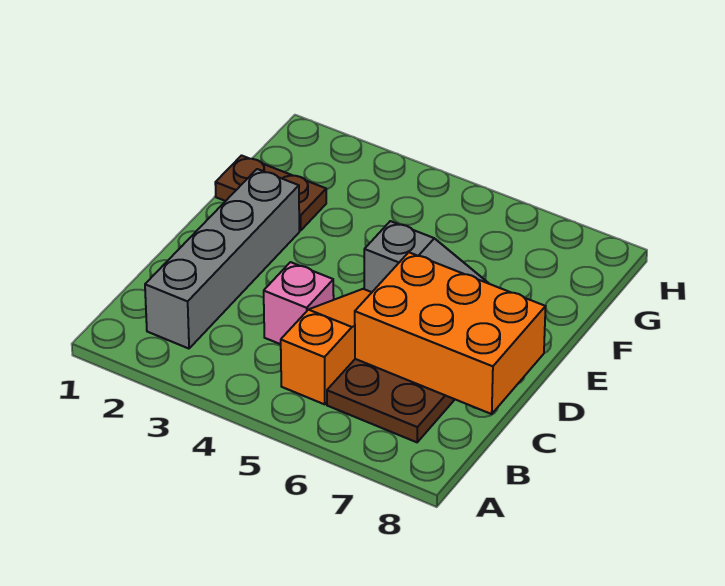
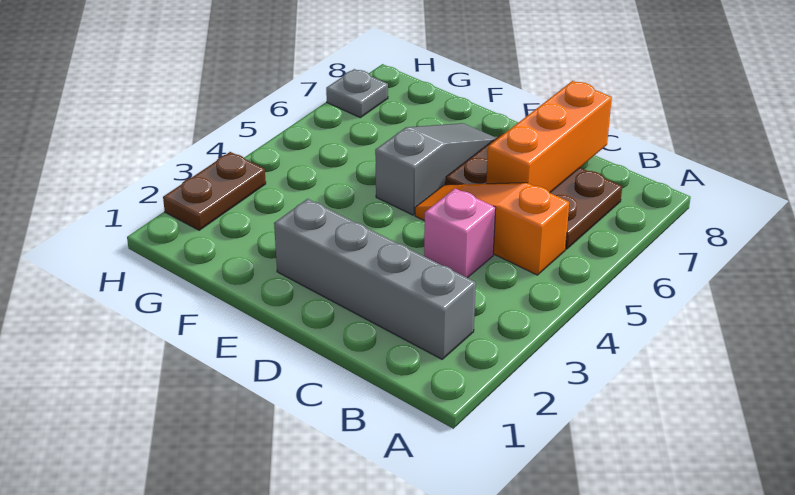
orange 2x3 brick [355,252,546,414] -> orange 1x3 brick [486,81,612,192]
brown 1x2 plate [215,156,326,231] -> brown 1x2 plate moved to [163,152,266,230]
none -> grey 1x1 plate [326,69,388,118]

